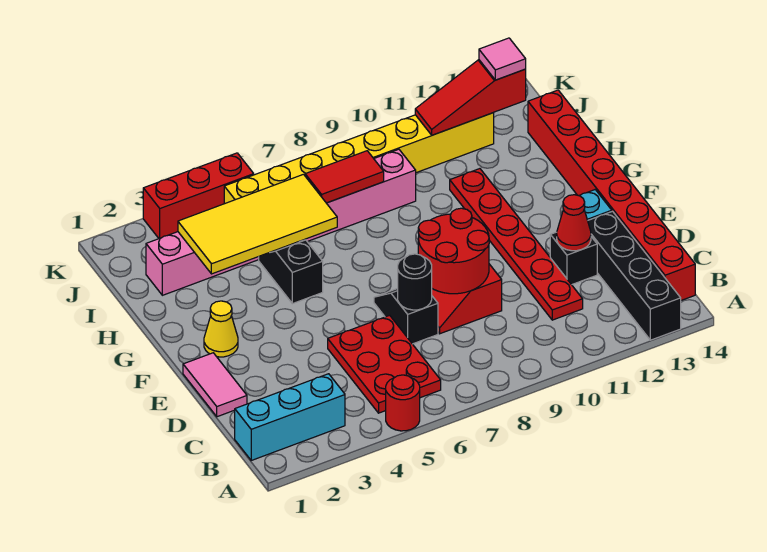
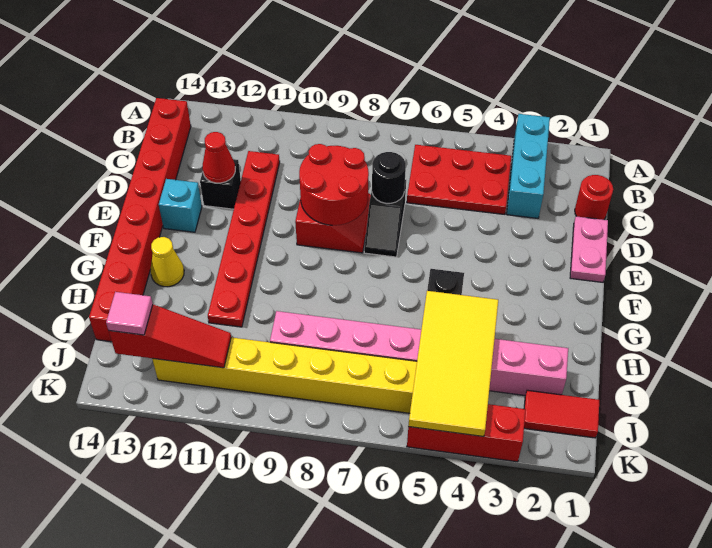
red 1x1 round brick [386,375,420,431] -> red 1x1 round brick moved to [575,175,613,220]
black 1x4 brick [588,211,681,340] -> none
cyan 1x3 brick [235,374,345,460] -> cyan 1x3 brick turned to [507,114,550,218]
red 2x3 plate [328,315,441,413] -> red 2x3 plate turned to [407,145,511,214]
pink 1x2 tile [183,353,247,417] -> pink 1x2 plate [570,216,608,282]
yellow 1x1 cone [204,301,238,357] -> yellow 1x1 cone moved to [150,237,184,287]
yellow 2x4 tile [178,174,337,274] -> yellow 2x4 tile turned to [408,291,498,437]
red 1x2 tile [305,151,384,203] -> red 1x2 tile moved to [524,390,599,438]

